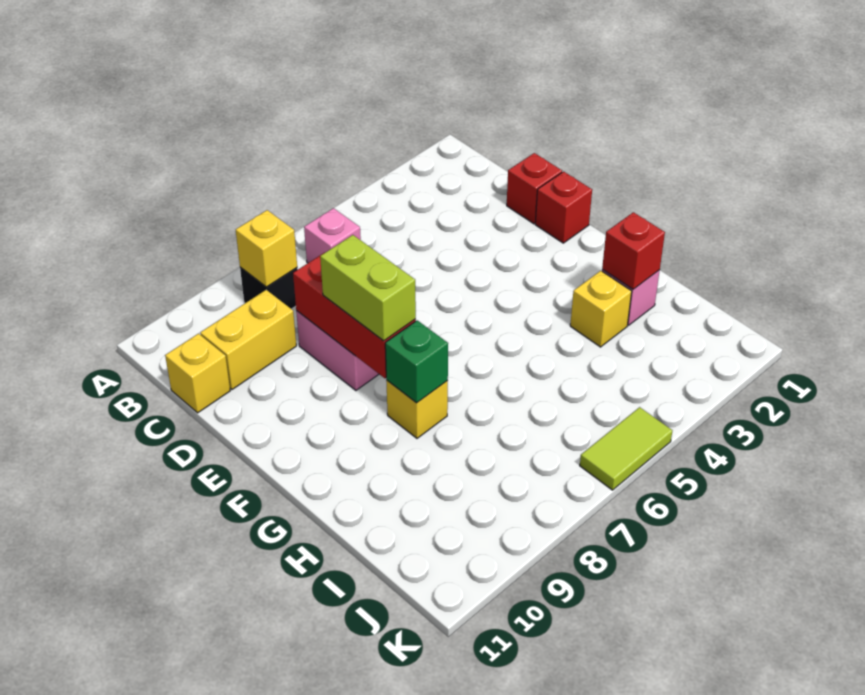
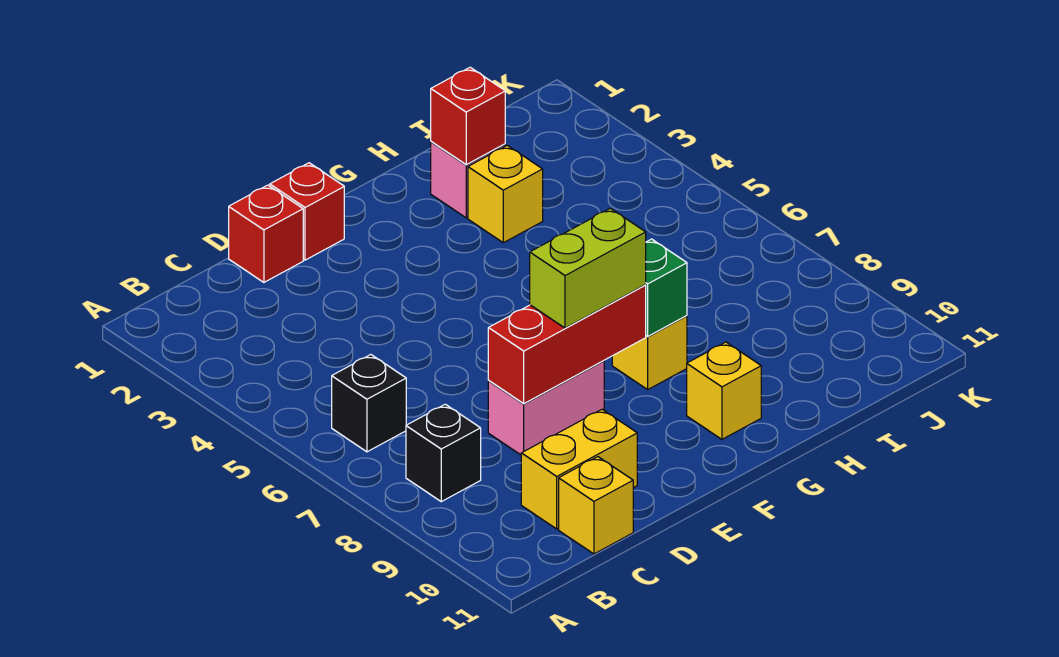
pink 1x1 brick [304,208,361,263] -> black 1x1 brick [332,355,406,452]
yellow 1x1 brick [236,210,297,287] -> yellow 1x1 brick moved to [687,342,761,439]
yellow 1x2 brick [200,290,296,390] -> yellow 1x2 brick turned to [521,409,637,529]
lime 1x2 tile [580,407,672,490] -> none

